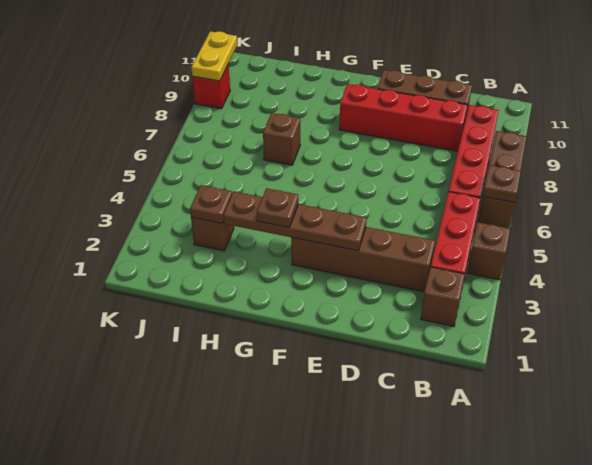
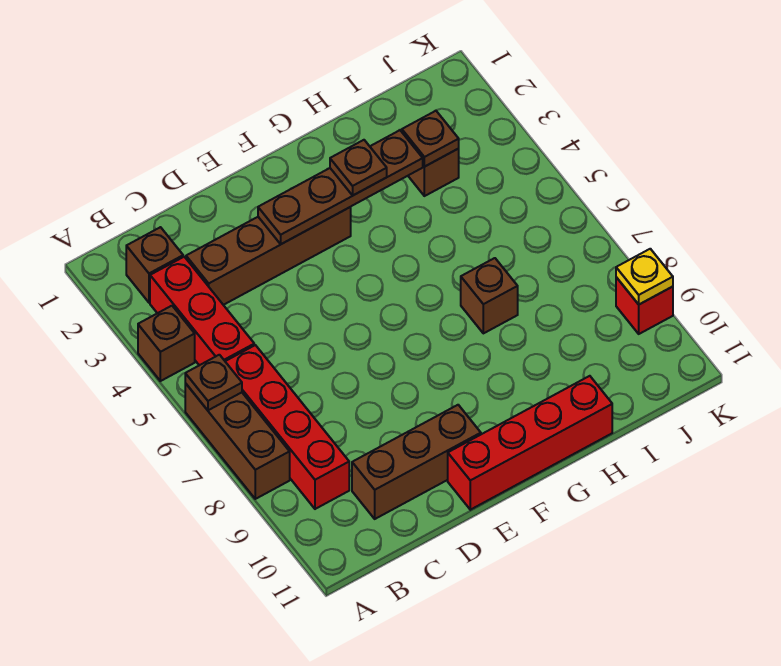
red 1x4 brick [339,84,467,151] -> red 1x4 brick moved to [448,376,612,510]
yellow 1x2 plate [191,31,237,81] -> yellow 1x1 plate [616,249,673,304]

